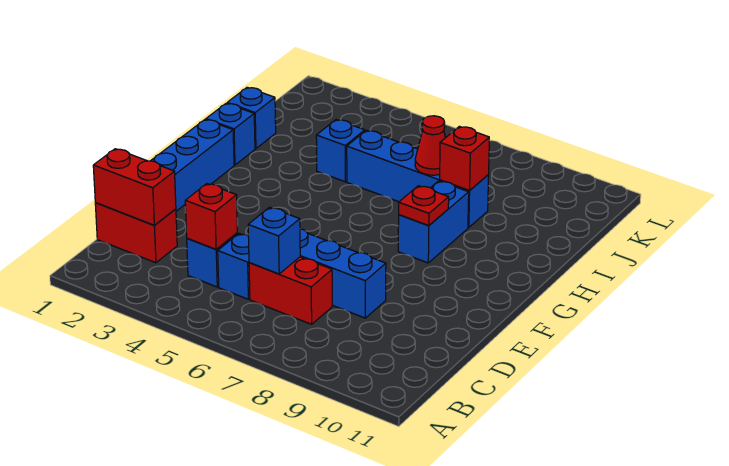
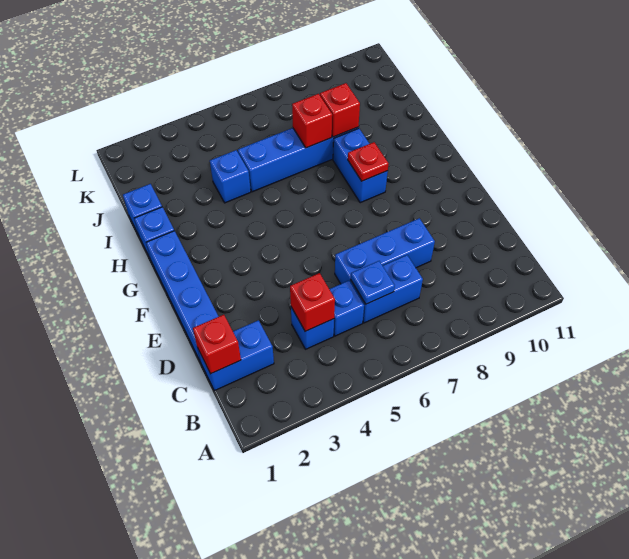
red 1x2 brick [95,203,177,263] -> blue 1x2 brick [198,320,274,391]
red 1x2 brick [93,149,176,225] -> red 1x1 brick [193,315,241,374]
red 1x2 brick [249,257,332,324] -> blue 1x2 brick [351,255,423,323]
blue 1x1 brick [248,207,300,274] -> blue 1x1 plate [351,261,395,304]
red 1x1 cone [415,116,446,175] -> red 1x1 brick [292,94,332,148]

